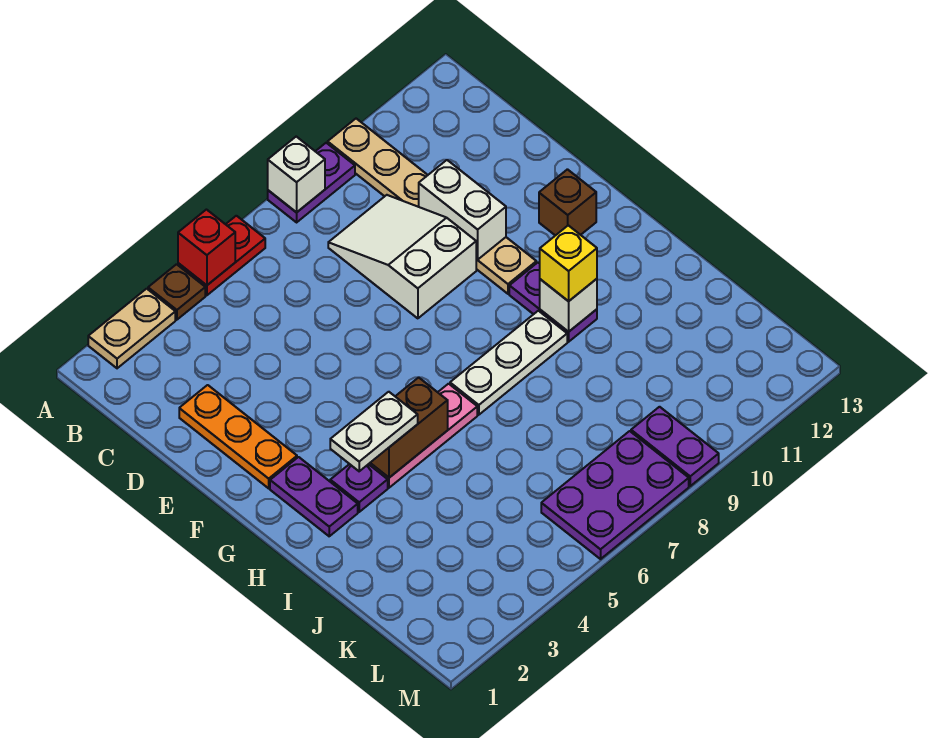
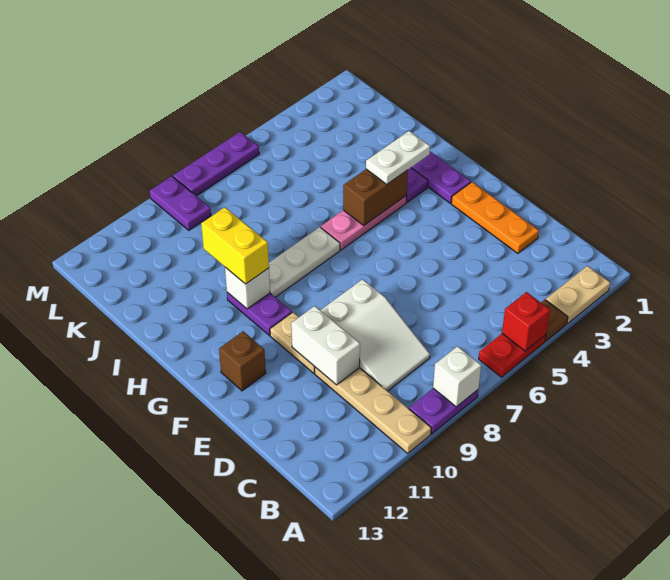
yellow 1x1 brick [540,225,597,301] -> yellow 1x2 brick [201,207,269,284]
purple 2x3 plate [541,431,689,559] -> purple 1x3 plate [173,132,259,196]

